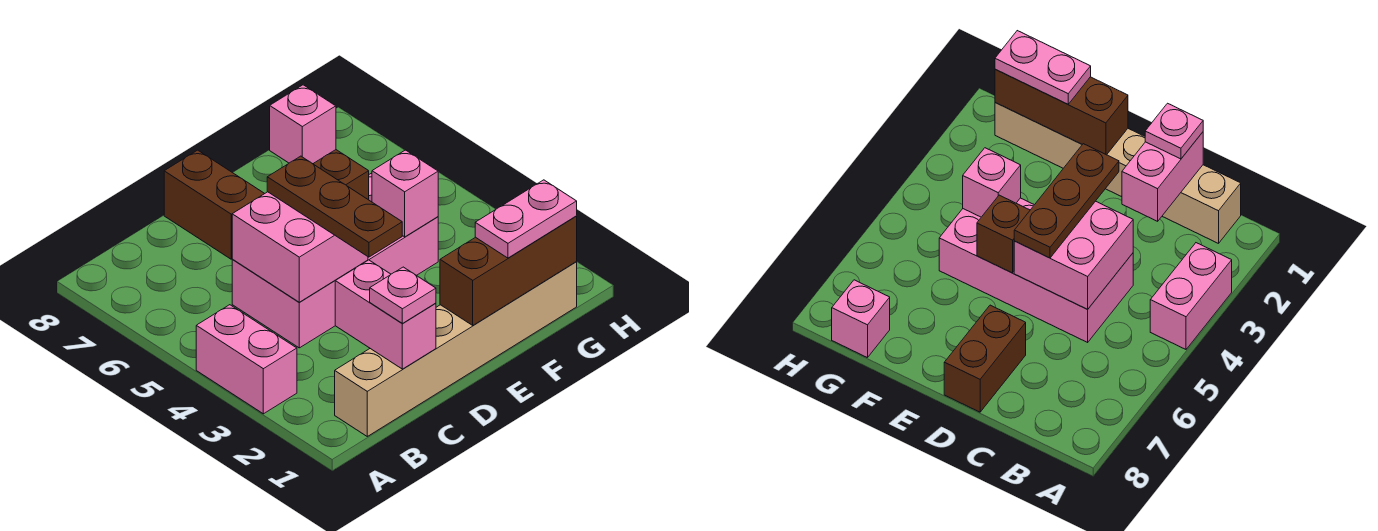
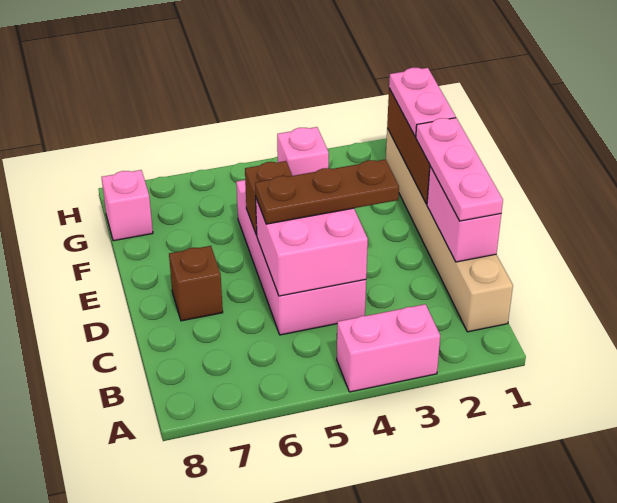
pink 1x2 brick [335,260,436,369] -> pink 1x2 brick turned to [427,166,501,262]
pink 1x1 plate [370,267,436,323] -> pink 1x3 plate [416,118,503,221]
brown 1x2 brick [164,150,264,259] -> brown 1x1 brick [169,246,223,321]

